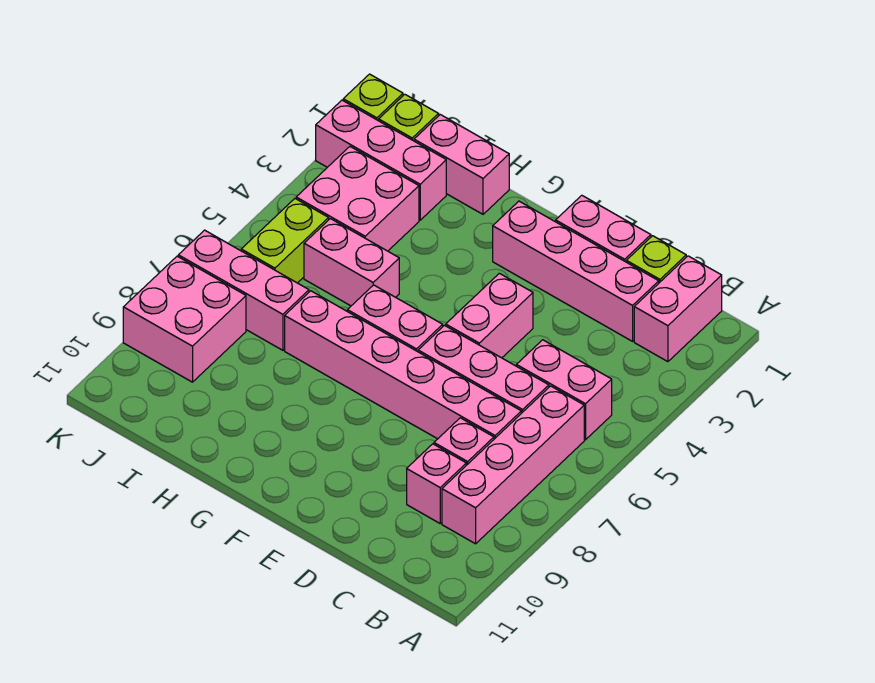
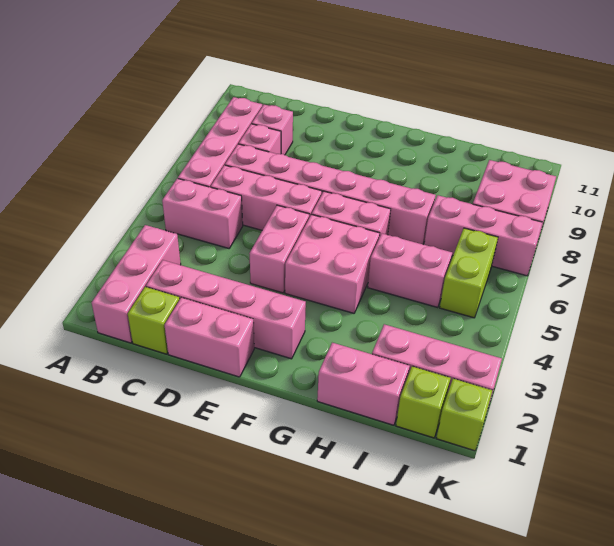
pink 1x2 brick [634,256,722,362] -> pink 1x3 brick [92,225,181,343]
pink 2x2 brick [296,147,419,251] -> pink 2x2 brick moved to [285,214,380,313]

